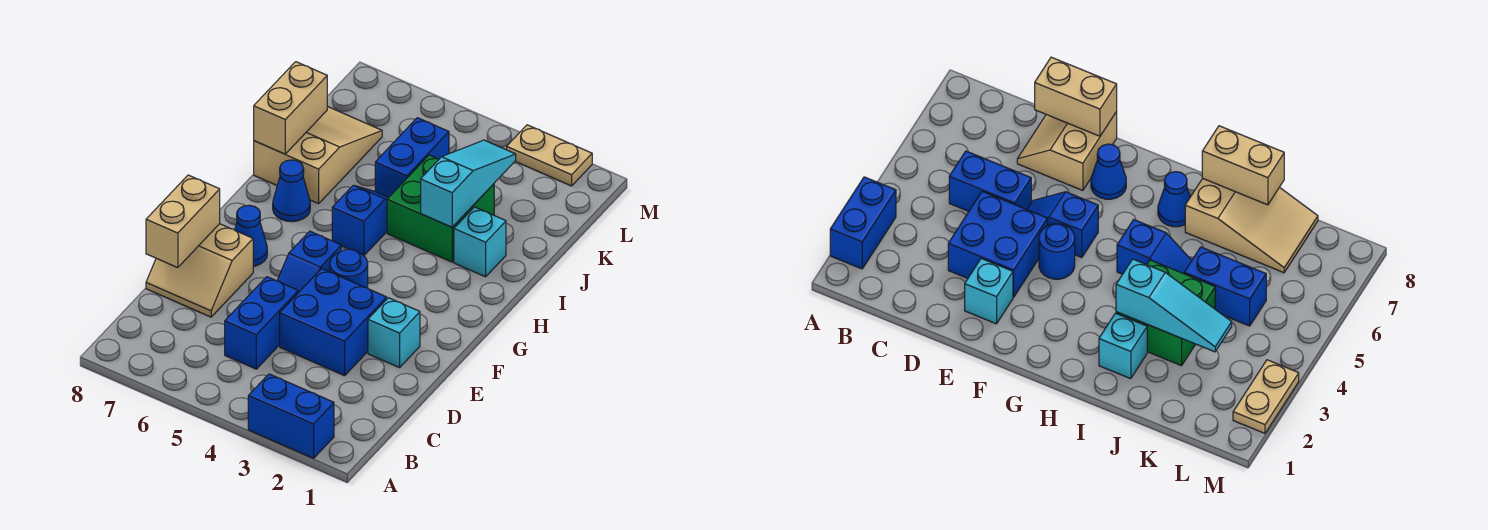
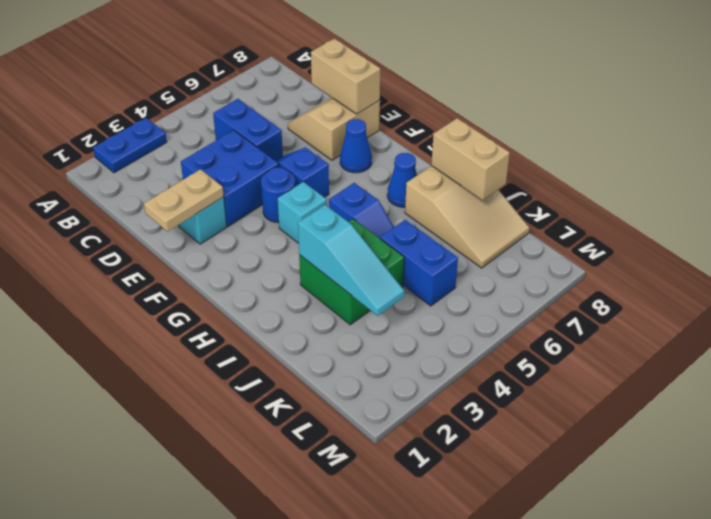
blue 1x2 brick [248,374,334,458] -> blue 1x2 plate [93,118,167,173]
cyan 1x1 brick [454,207,506,277] -> cyan 1x1 brick moved to [278,182,327,243]
tan 1x2 plate [507,125,592,186] -> tan 1x2 plate moved to [144,169,224,231]

